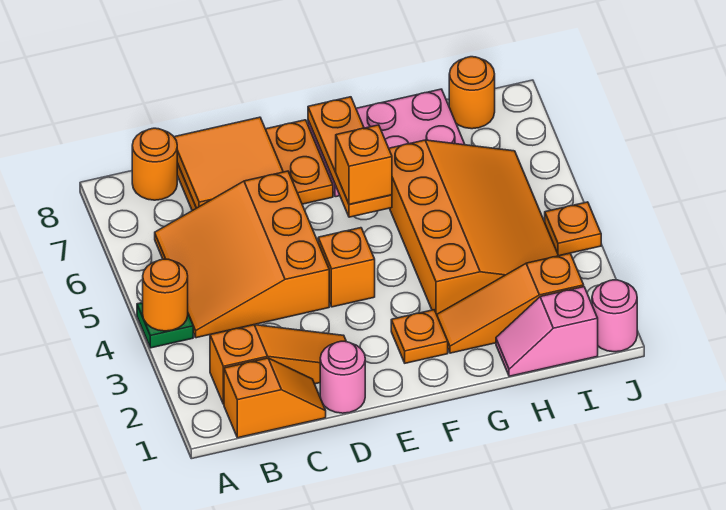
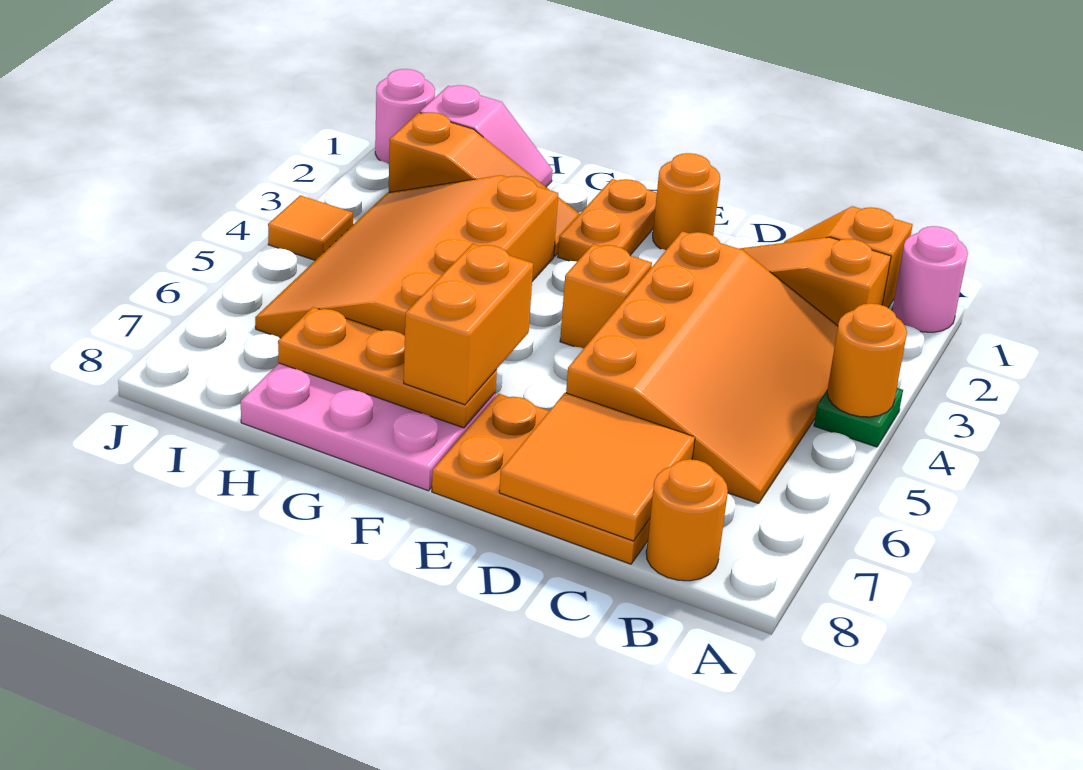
orange 3x3 slope [155,171,329,338] -> orange 3x4 slope [566,231,838,503]
pink 1x1 round brick [320,341,365,413] -> pink 1x1 round brick moved to [892,226,968,332]
orange 1x1 plate [391,310,448,363] -> orange 1x2 plate [558,179,657,261]
orange 1x3 plate [308,97,392,217] -> orange 1x3 plate turned to [278,307,497,428]
orange 1x1 brick [336,125,392,204] -> orange 1x2 brick [404,244,533,405]
orange 1x1 round brick [449,57,495,129] -> orange 1x1 round brick moved to [653,153,720,250]
orange 1x1 plate [545,202,601,256] -> orange 1x1 tile [268,195,353,260]

